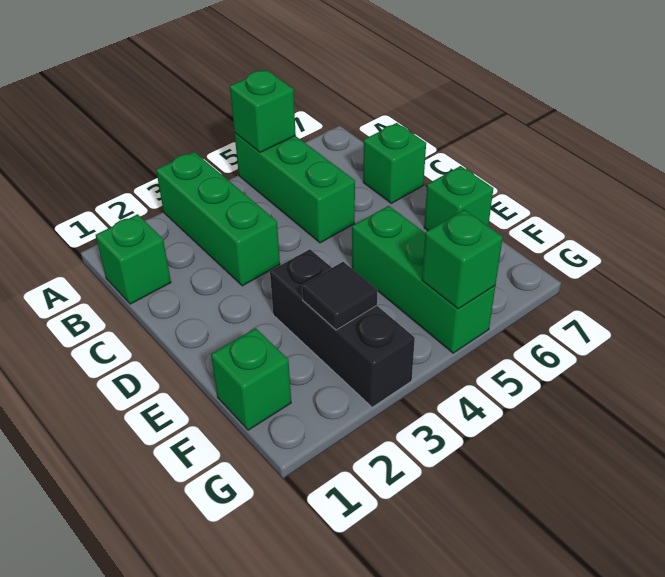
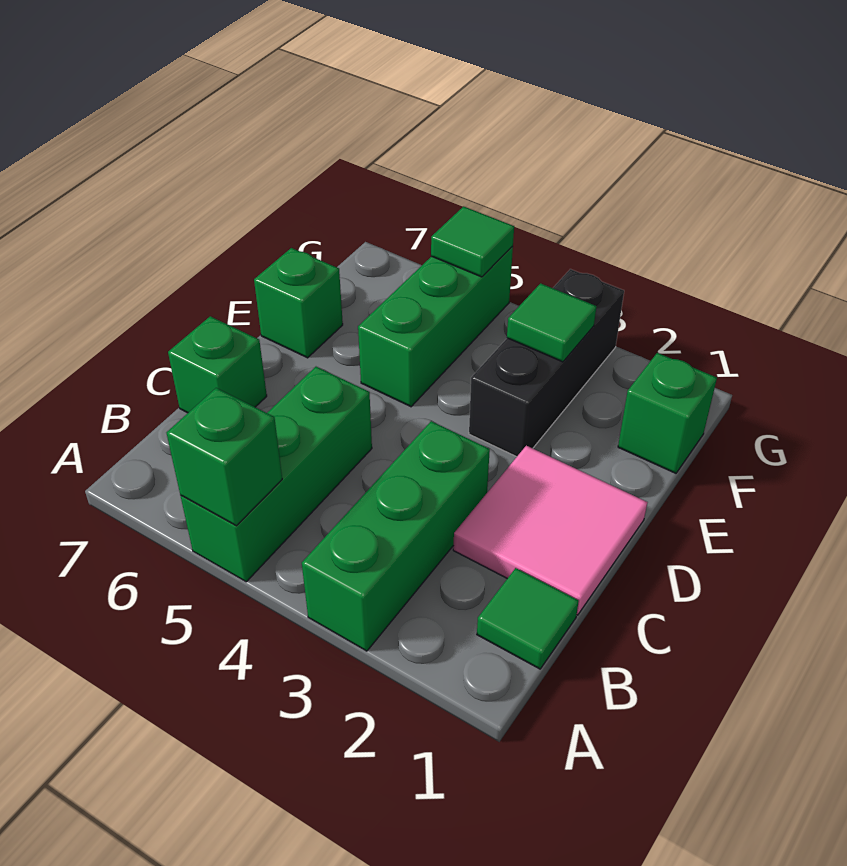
green 1x1 brick [96,214,171,304] -> green 1x1 tile [477,568,579,669]
none -> pink 2x2 tile [453,446,648,615]
black 1x1 tile [302,262,378,330] -> green 1x1 tile [507,283,596,362]
green 1x1 brick [422,210,503,309] -> green 1x1 tile [431,206,514,277]

